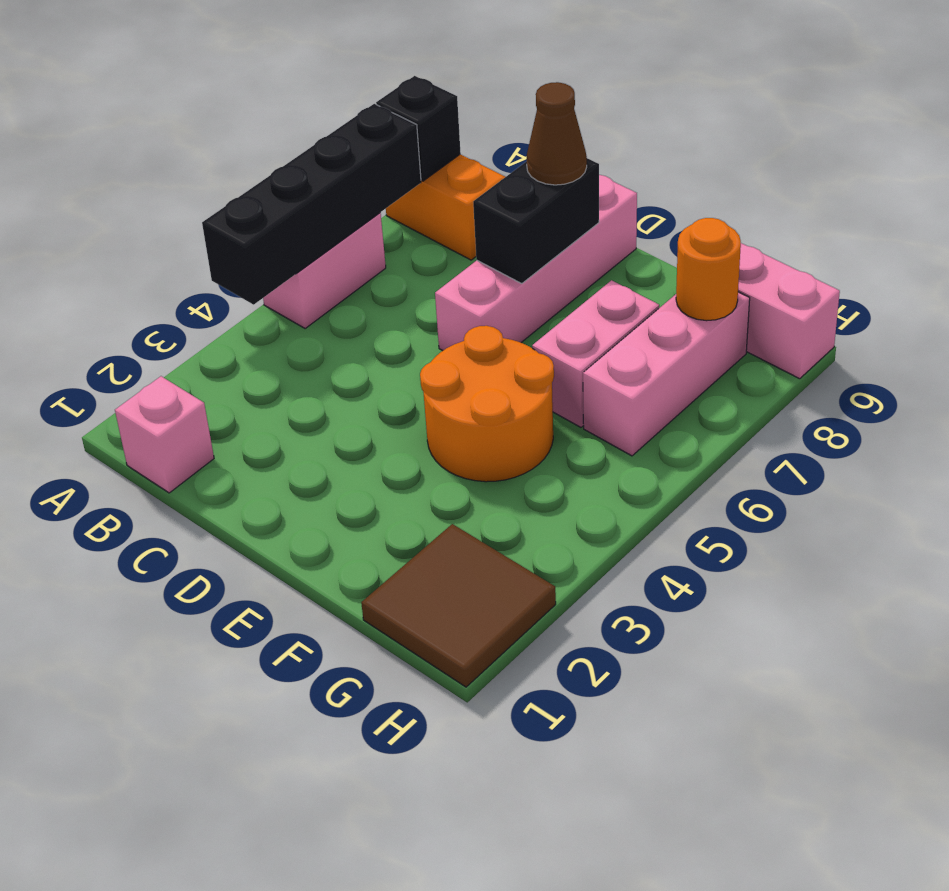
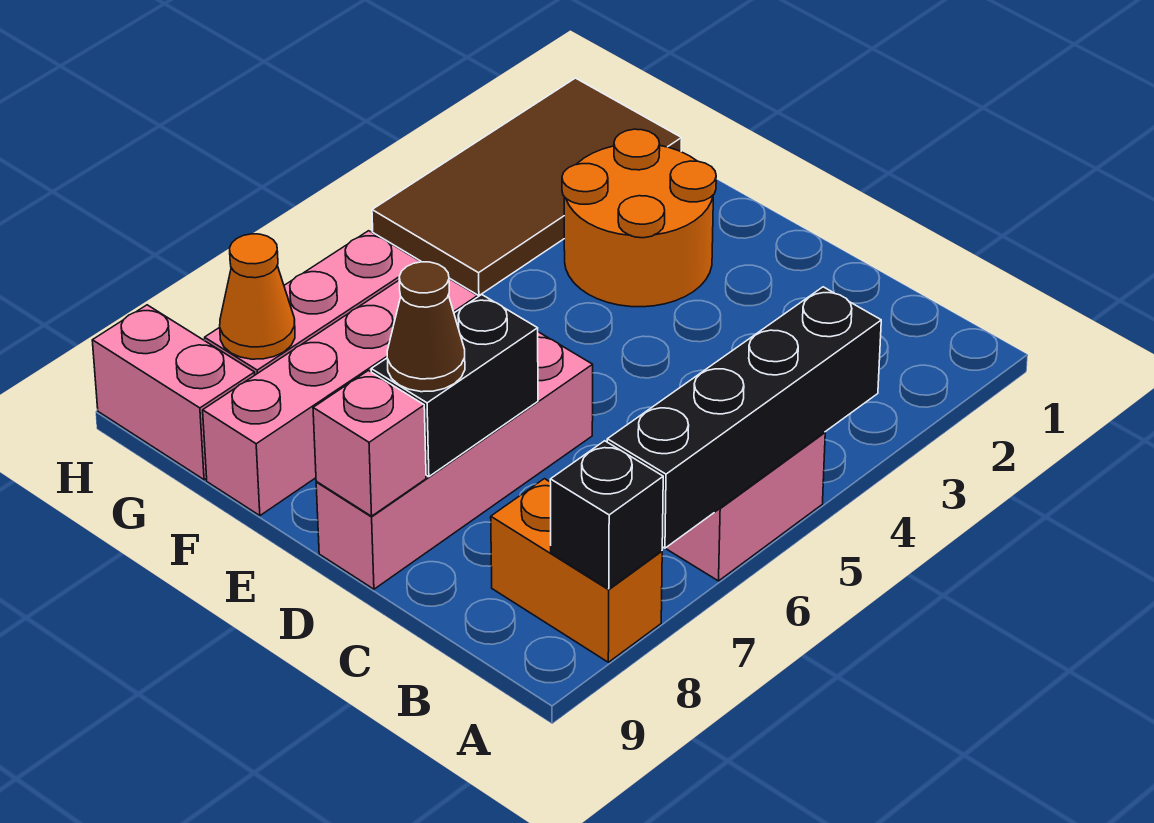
pink 1x1 brick [115,376,214,493] -> pink 1x1 brick moved to [313,371,426,516]
orange 2x2 round brick [420,326,554,482] -> orange 2x2 round brick moved to [562,129,716,307]
pink 1x2 brick [532,280,659,427] -> pink 1x4 brick [203,279,478,516]
brown 2x2 tile [361,524,556,687] -> brown 2x4 tile [372,78,682,296]
orange 1x1 round brick [676,218,741,321] -> orange 1x1 cone [220,234,295,359]

